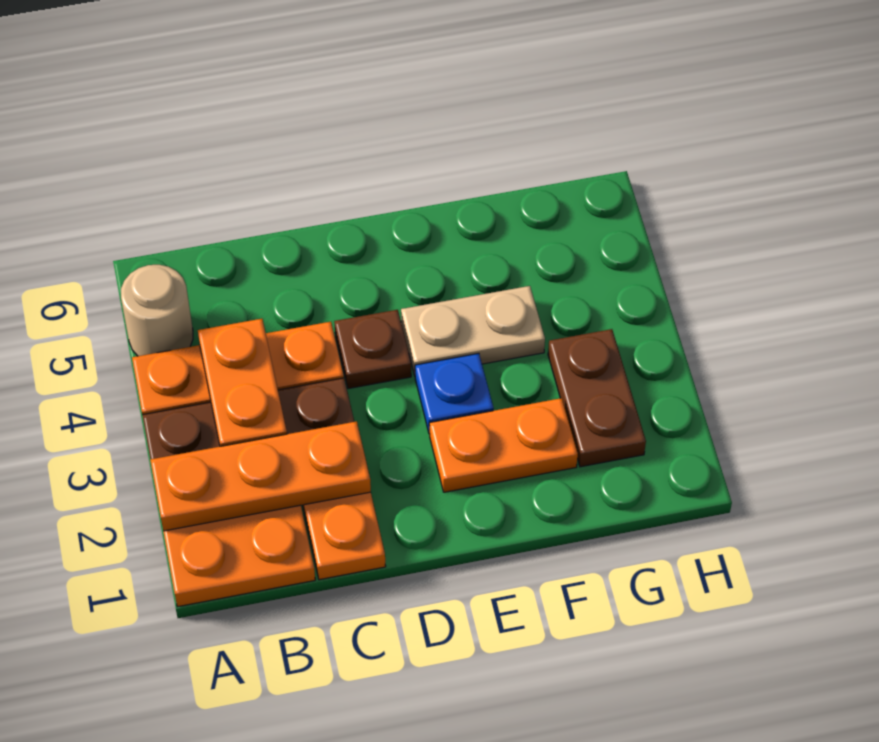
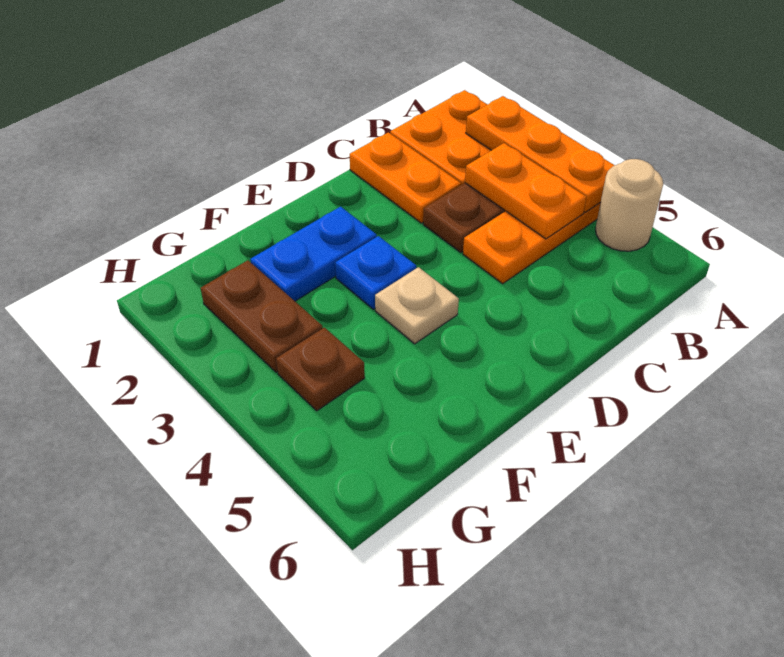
orange 1x3 plate [150,421,371,531] -> orange 1x3 plate turned to [466,96,615,212]
brown 1x1 plate [334,310,411,389] -> brown 1x1 plate moved to [276,327,365,411]
orange 1x2 plate [429,398,578,492] -> blue 1x2 plate [250,207,377,301]
tan 1x2 plate [401,286,545,376] -> tan 1x1 plate [375,267,459,344]

